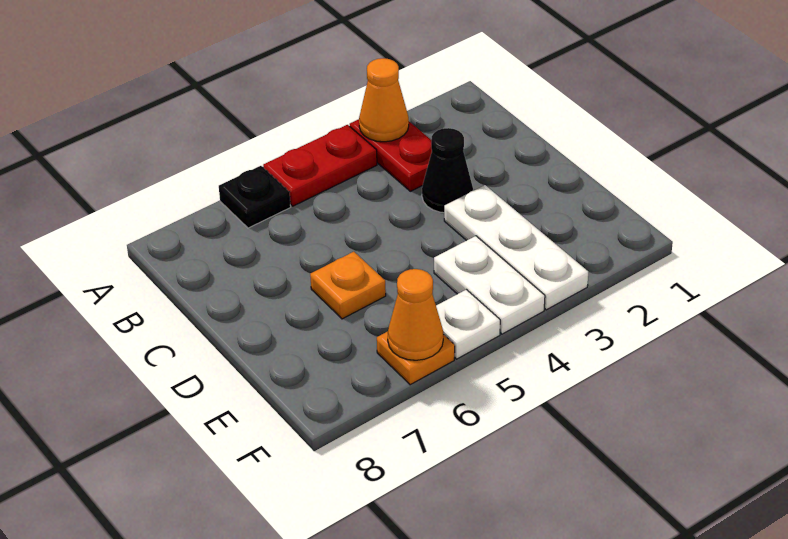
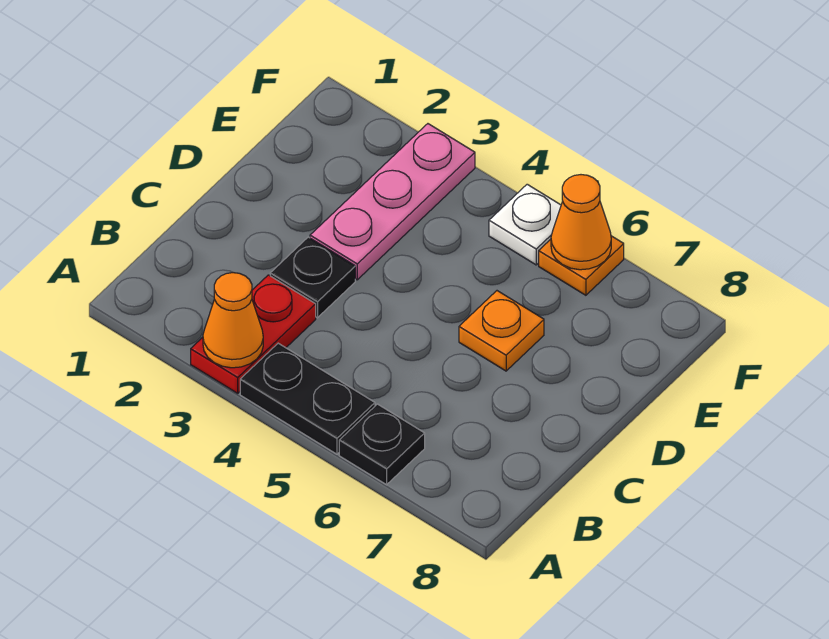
red 1x2 plate [263,125,377,206] -> black 1x2 plate [240,343,375,454]
black 1x1 cone [422,128,473,213] -> black 1x1 plate [270,237,355,318]
white 1x3 plate [444,185,588,310] -> pink 1x3 plate [310,124,475,280]
white 1x2 plate [434,236,545,334] -> none

